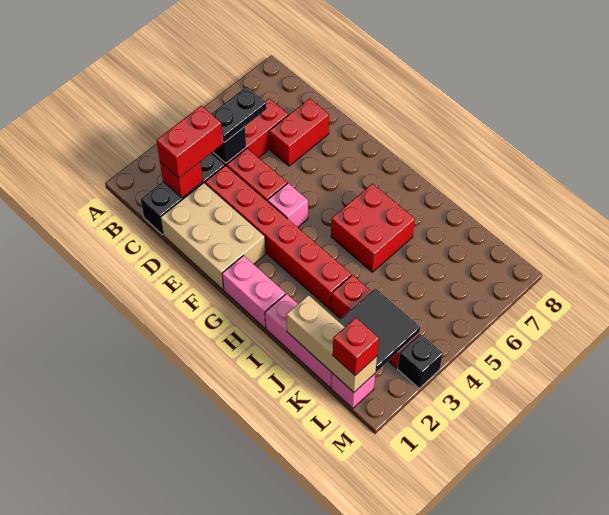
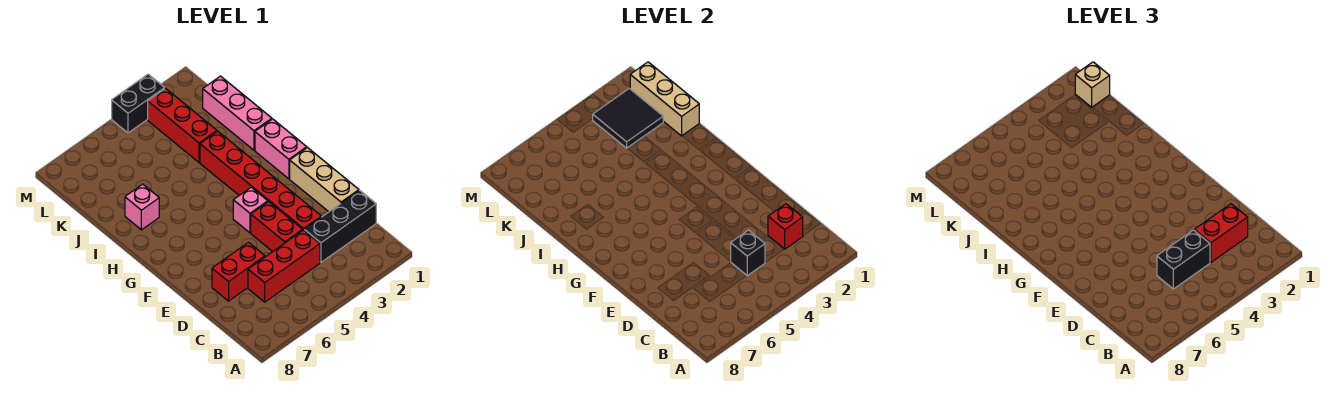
black 1x2 plate [211,86,267,143] -> black 1x2 brick [1157,230,1210,289]
tan 2x3 brick [161,183,266,290] -> tan 1x3 brick [290,148,359,212]
red 2x2 brick [331,184,415,272] -> none
pink 1x1 brick [331,373,375,408] -> pink 1x1 brick moved to [125,184,159,230]
red 1x1 brick [333,318,379,375] -> tan 1x1 brick [1075,62,1110,107]
black 1x1 brick [398,334,443,388] -> black 1x2 brick [112,74,165,133]

